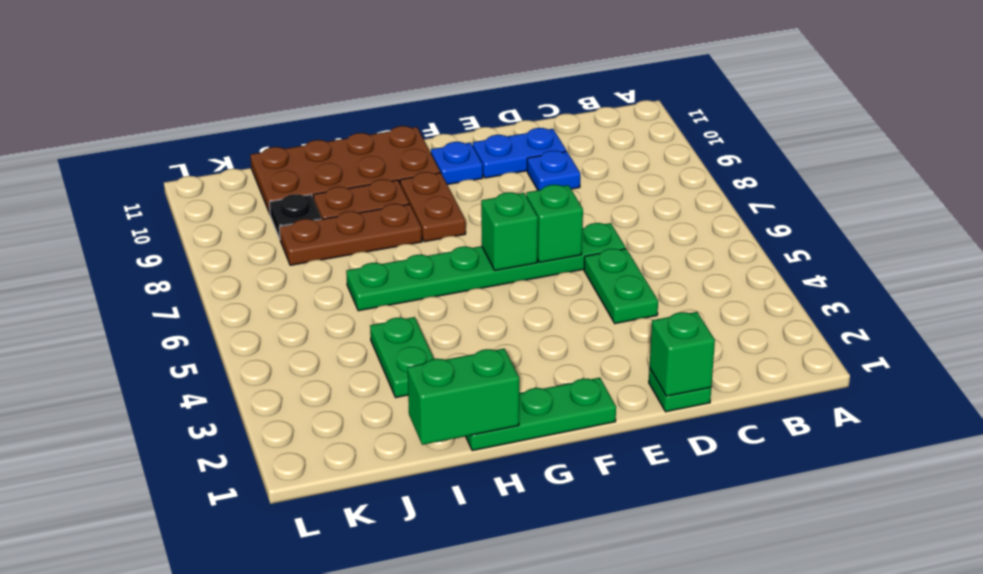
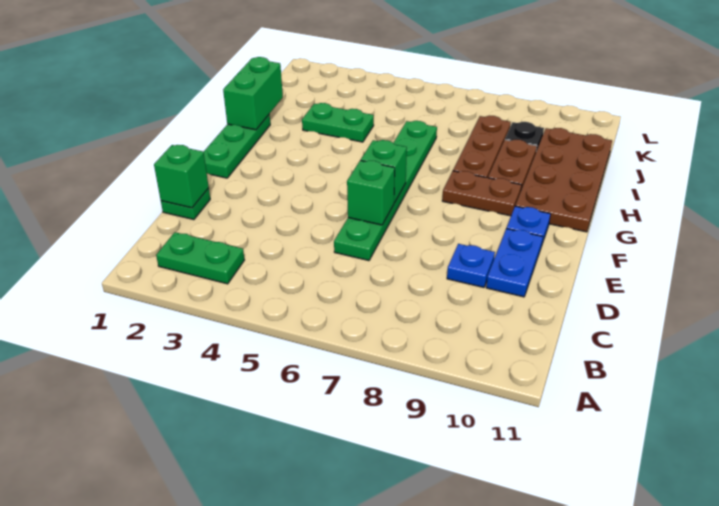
green 1x2 plate [584,249,658,324] -> green 1x2 plate moved to [156,232,244,284]

